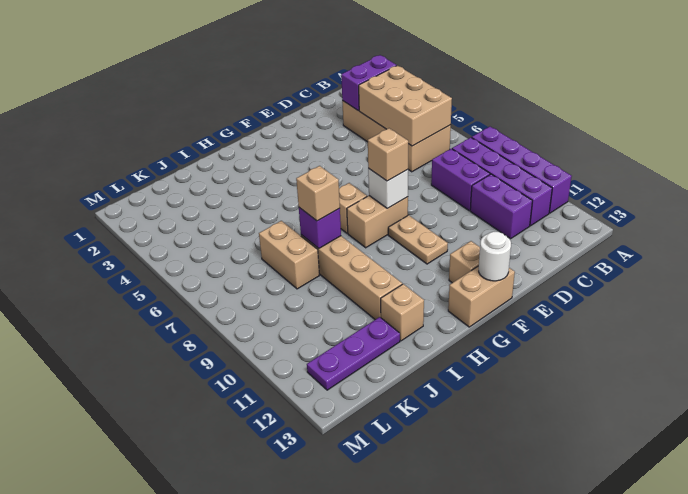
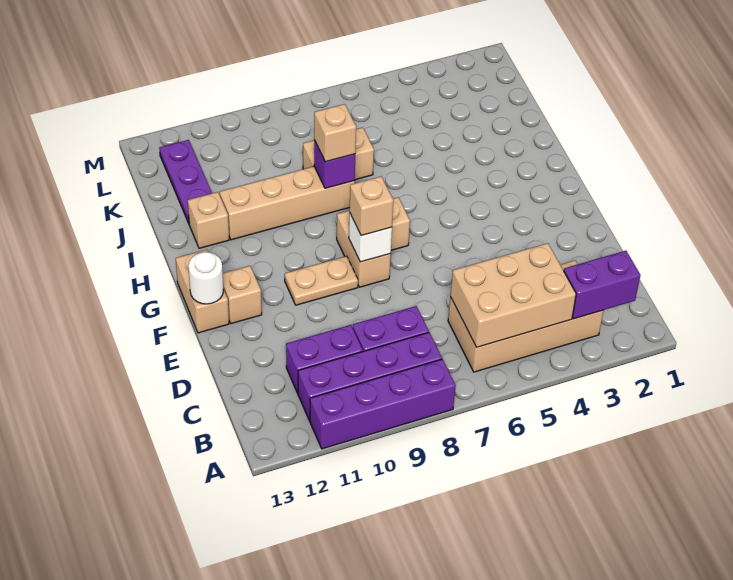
purple 1x2 brick [341,55,397,111] -> purple 1x2 brick turned to [564,251,640,319]

